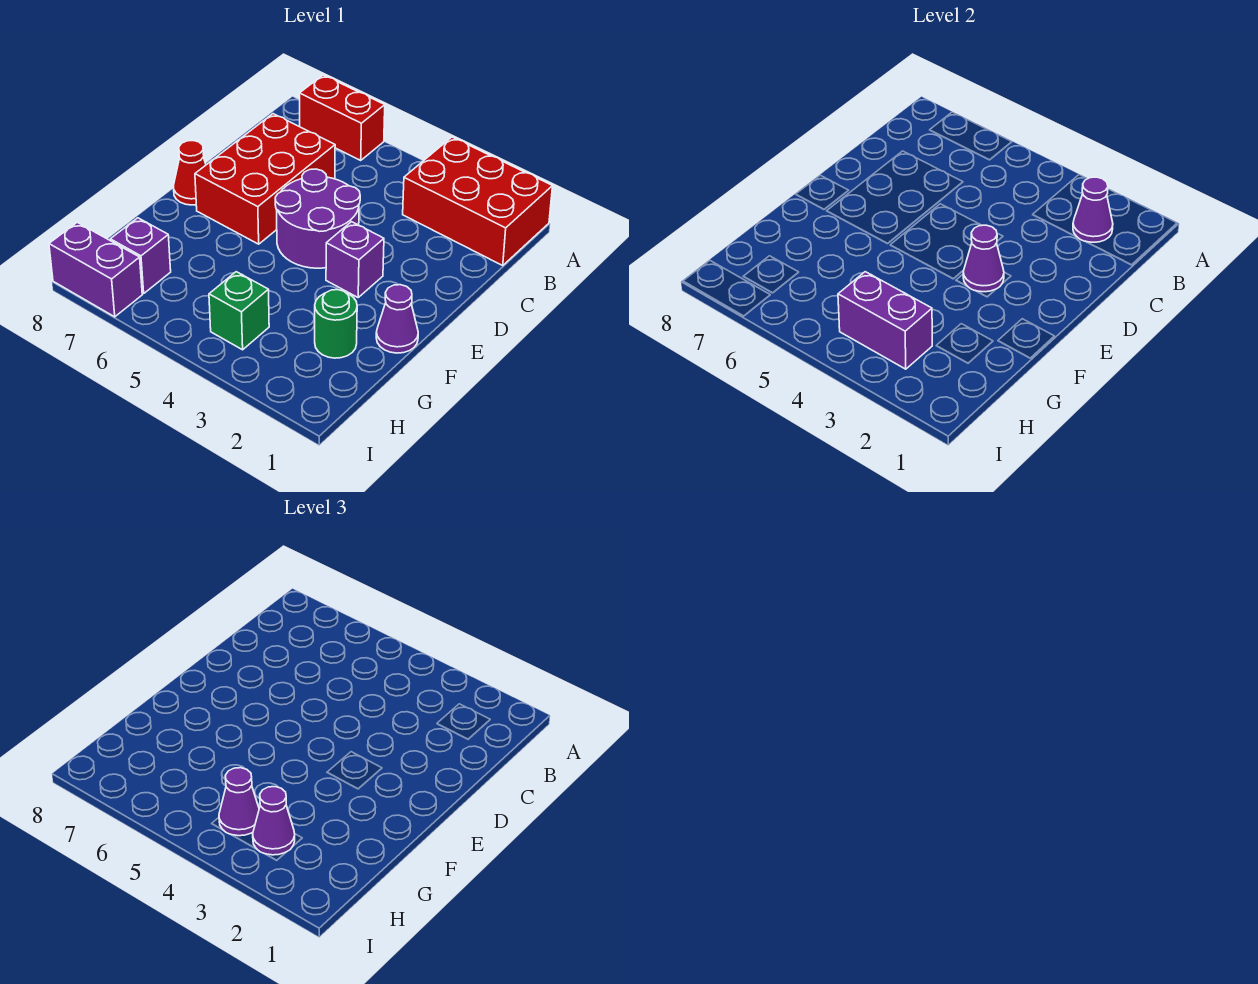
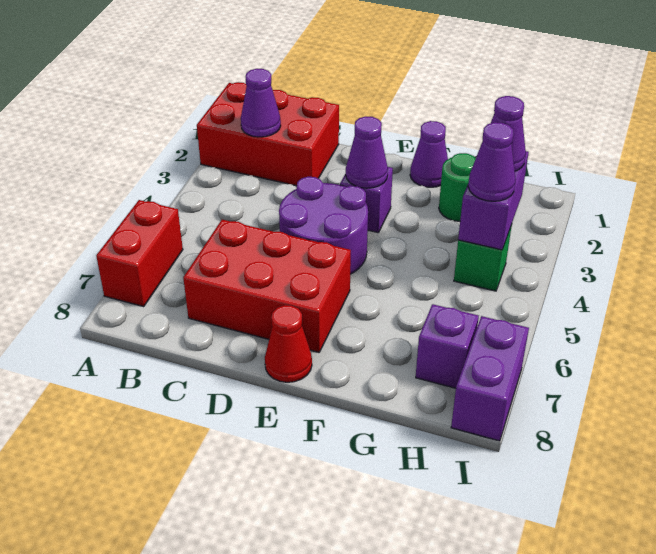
red 2x3 brick [403,137,553,266] -> red 2x3 brick turned to [197,82,339,186]

